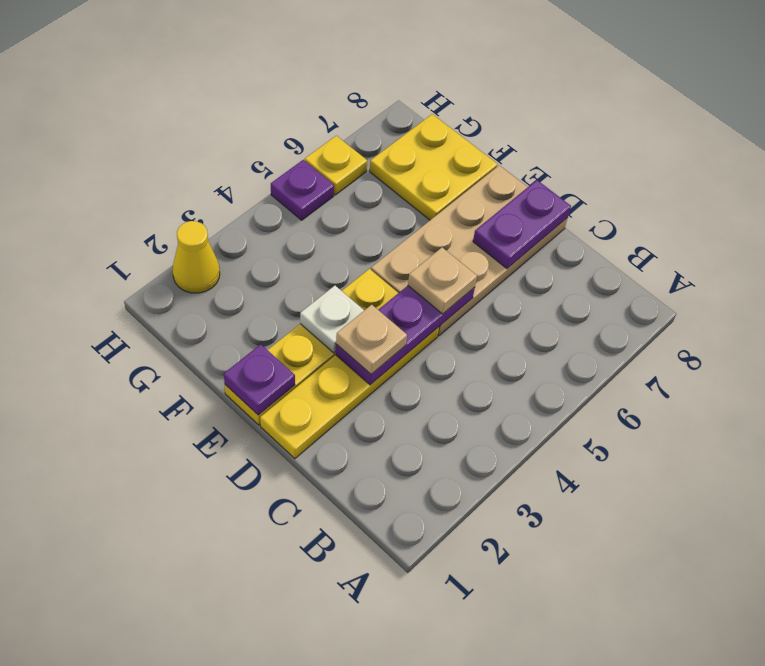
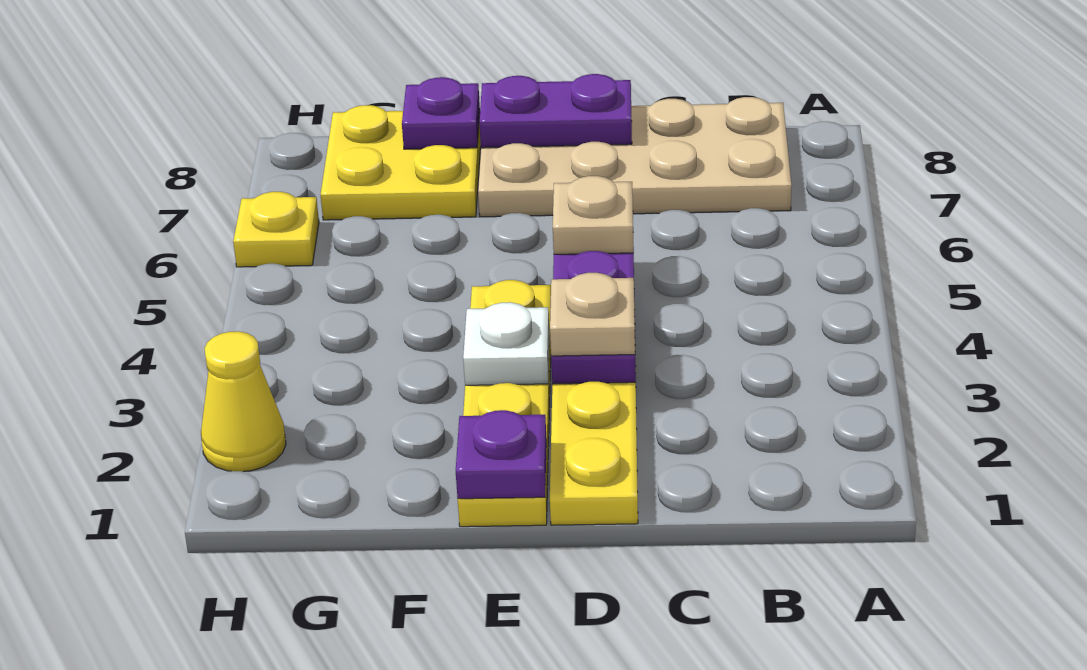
tan 2x4 plate [371,165,568,336] -> tan 2x4 plate turned to [478,97,792,217]
purple 1x2 plate [473,180,571,269] -> purple 1x2 plate turned to [479,74,632,148]
purple 1x1 plate [271,160,334,220] -> purple 1x1 plate moved to [402,77,480,149]

